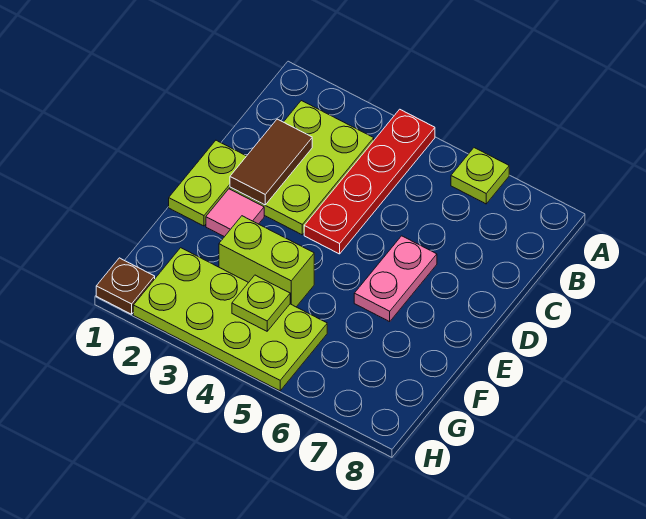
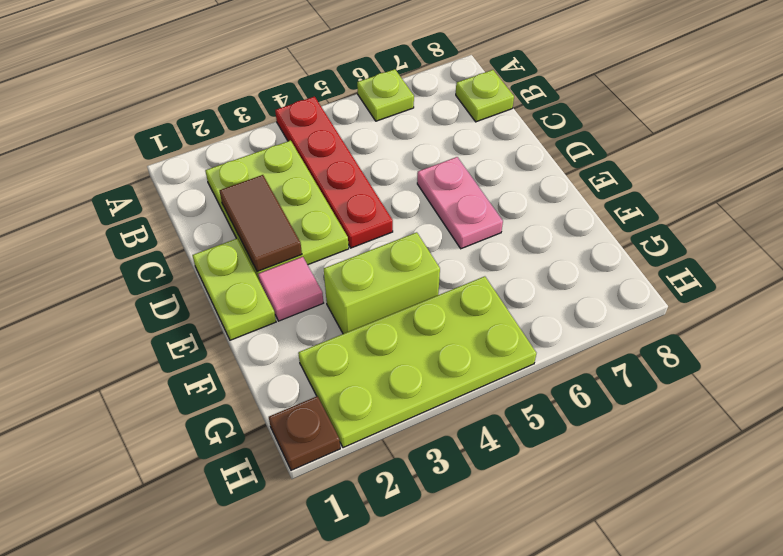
lime 1x1 plate [232,275,290,331] -> lime 1x1 plate moved to [456,70,514,122]

